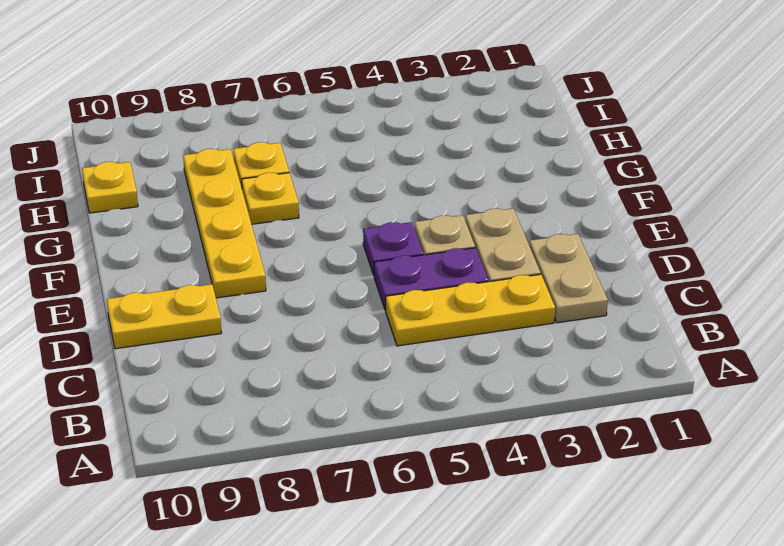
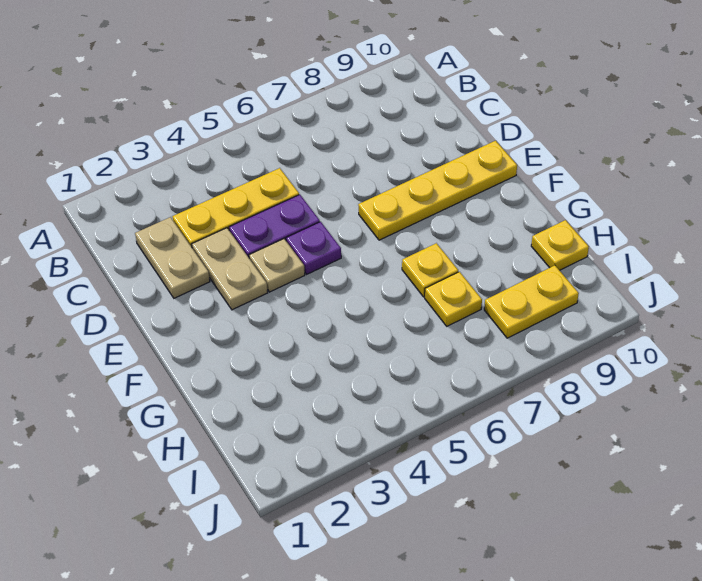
yellow 1x2 plate [107,284,222,349] -> yellow 1x2 plate moved to [484,265,579,338]
yellow 1x4 plate [183,149,266,298] -> yellow 1x4 plate turned to [358,141,517,240]

